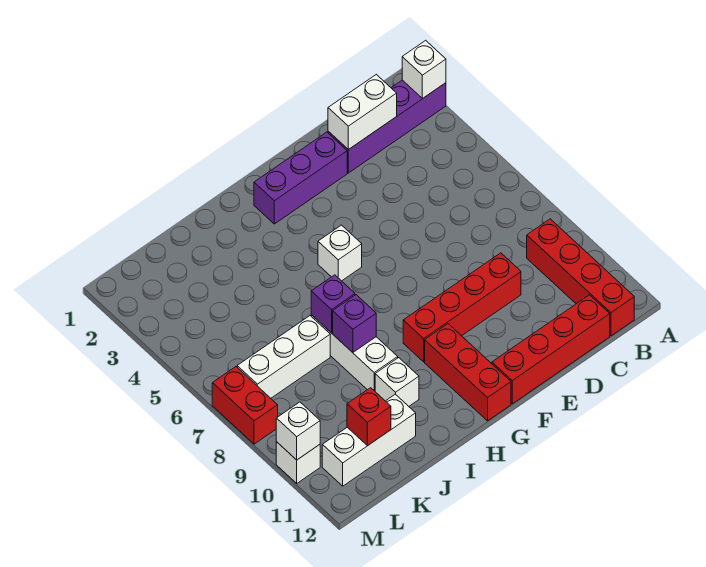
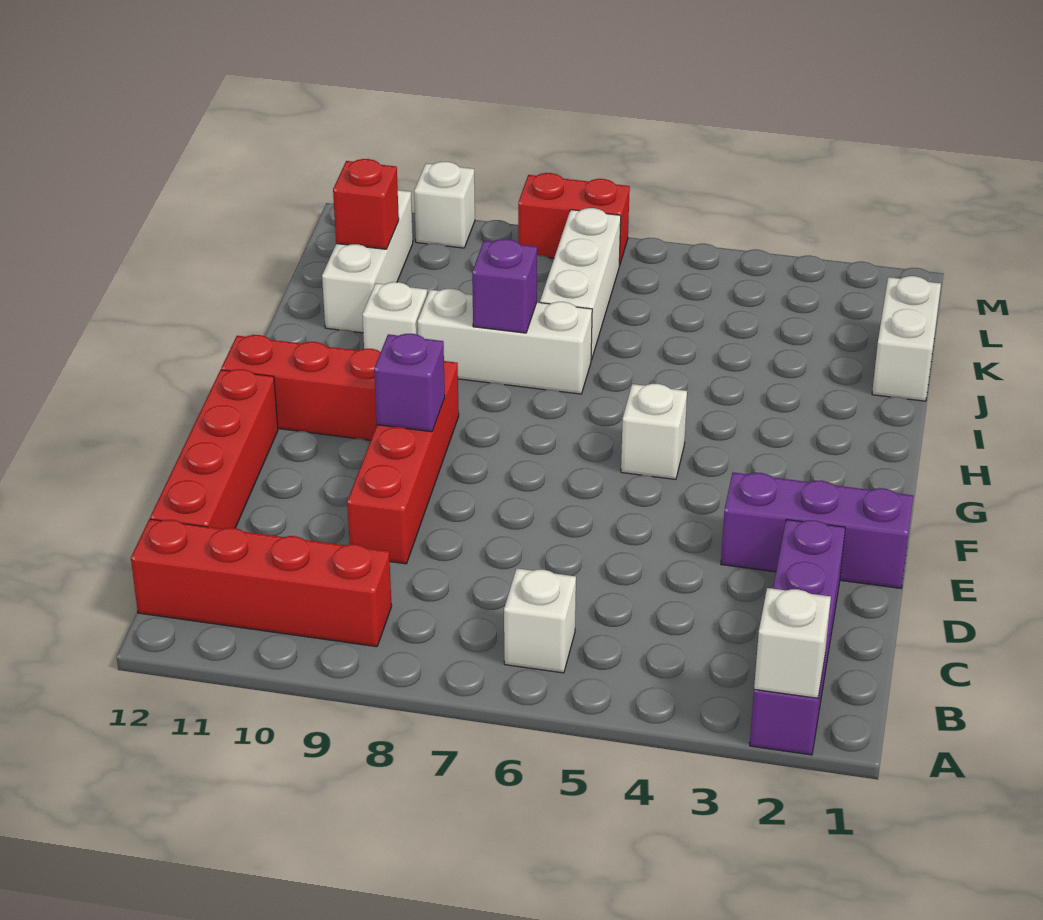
white 1x2 brick [328,74,397,150] -> white 1x2 brick moved to [872,276,941,401]
purple 1x3 brick [254,132,347,224] -> purple 1x3 brick turned to [721,472,913,588]
purple 1x1 brick [311,275,355,333] -> purple 1x1 brick moved to [374,334,445,432]
white 1x1 brick [276,402,320,460] -> white 1x1 brick moved to [504,569,576,673]

